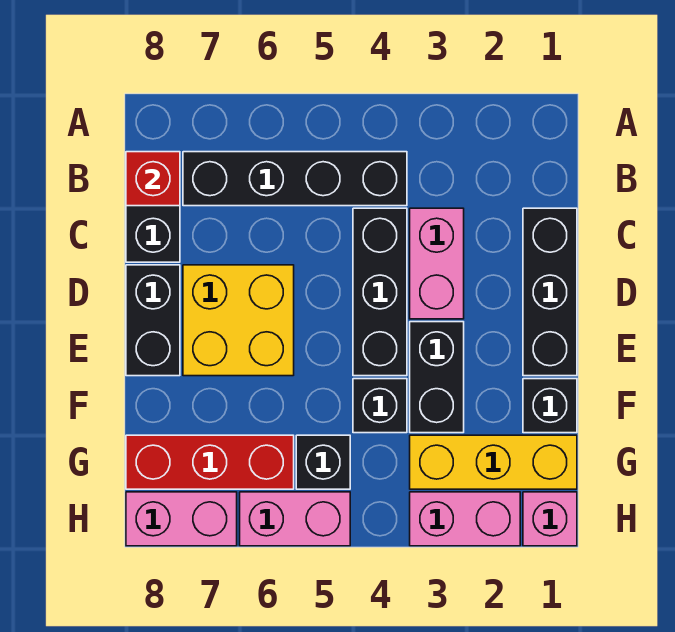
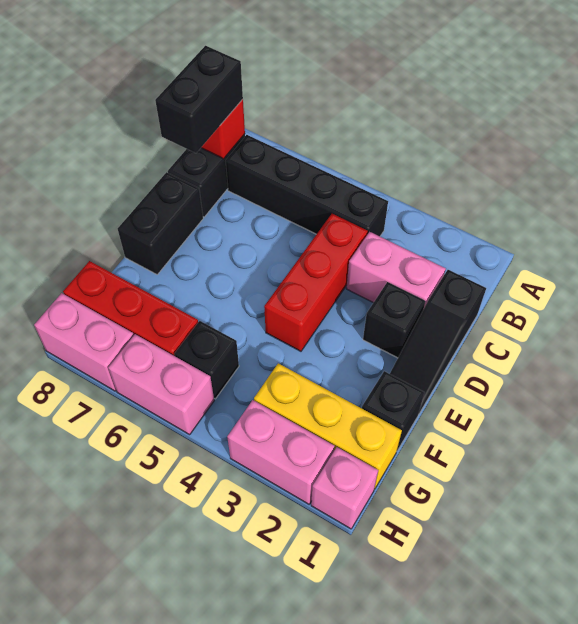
black 1x3 brick [523,208,577,376] -> black 1x3 slope [390,270,486,413]
pink 1x2 brick [410,208,464,319] -> pink 1x2 brick turned to [346,232,446,308]
black 1x3 brick [353,208,407,376] -> red 1x3 brick [264,214,368,351]
yellow 2x2 brick [183,265,294,376] -> none
black 1x2 brick [410,322,464,433] -> black 1x2 brick moved to [155,46,243,153]
black 1x1 brick [353,379,407,433] -> black 1x1 brick moved to [363,282,425,358]

